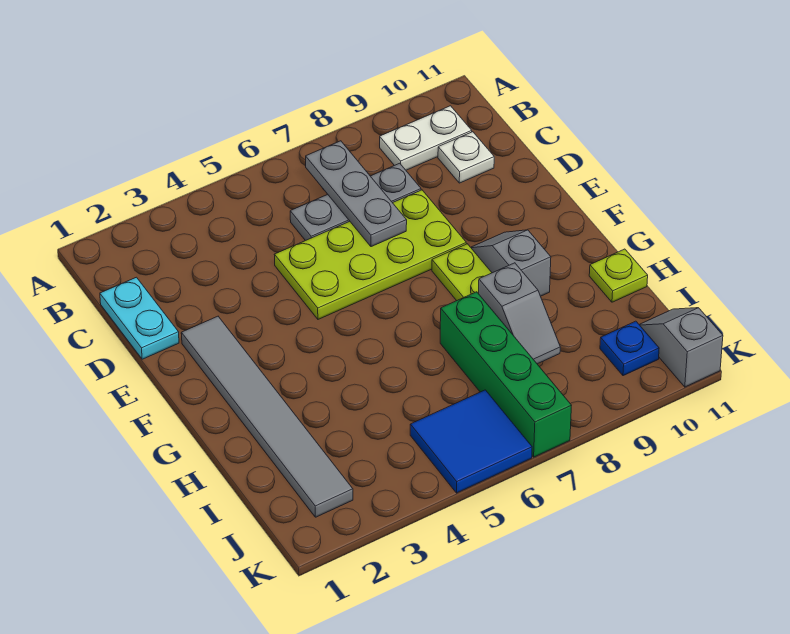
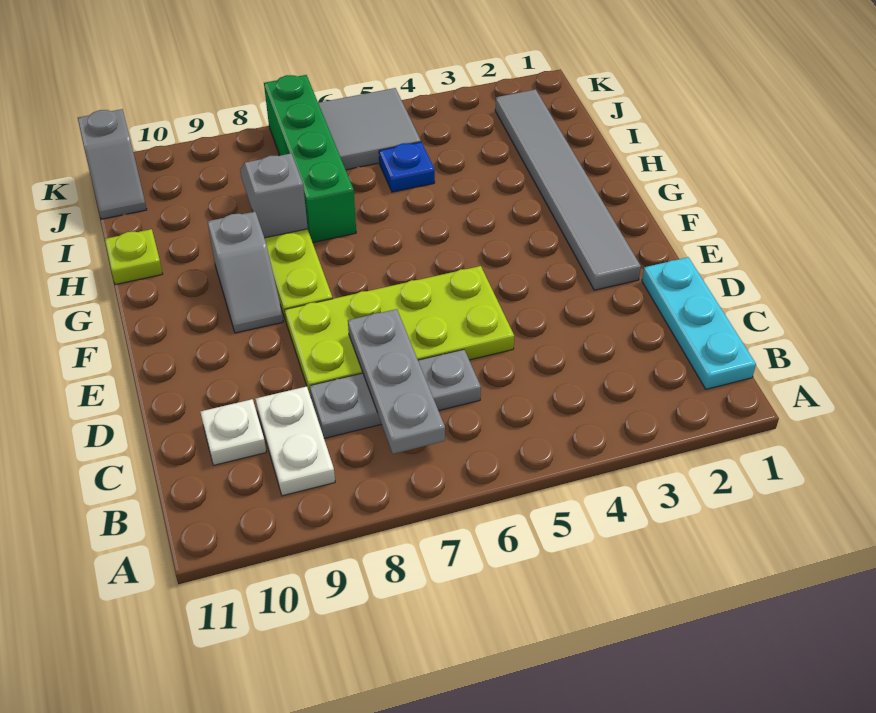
white 1x2 plate [380,106,472,170] -> white 1x2 plate turned to [256,386,335,496]
cyan 1x2 plate [100,277,179,359] -> cyan 1x3 plate [642,257,756,389]
blue 2x2 tile [410,390,532,493] -> grey 2x2 tile [318,88,421,170]
blue 1x1 plate [600,321,659,376] -> blue 1x1 plate moved to [379,142,435,192]

